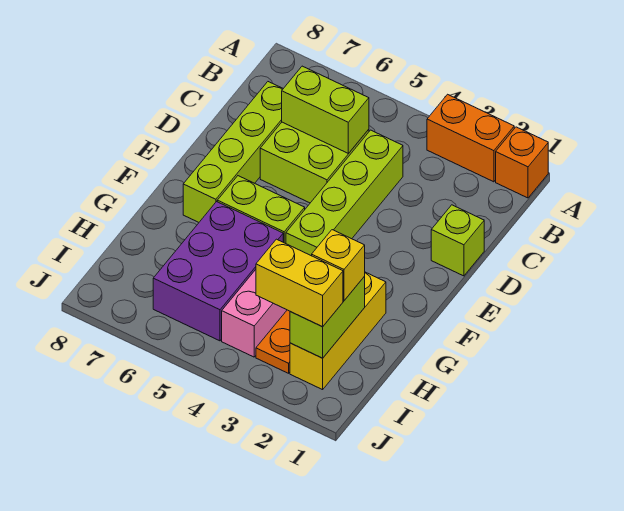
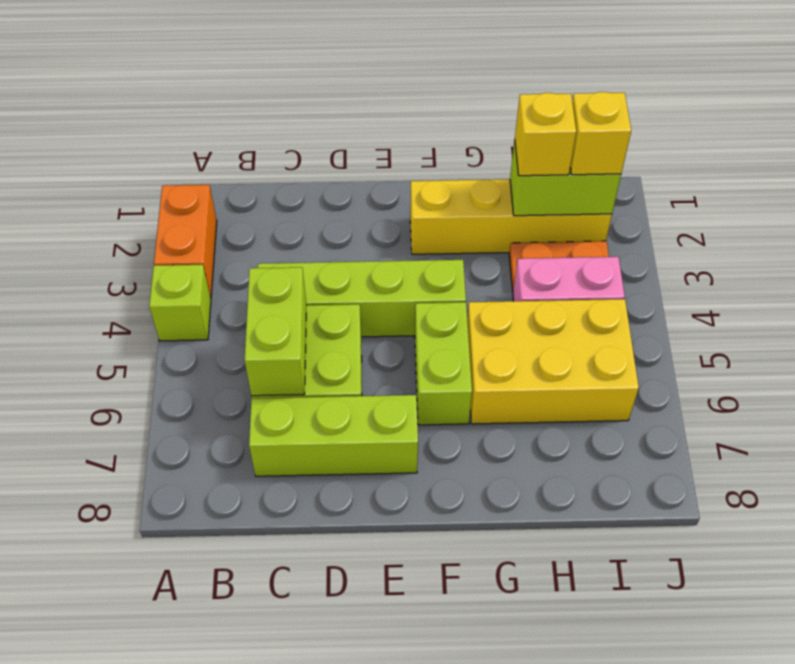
orange 1x1 brick [496,127,548,198] -> none
lime 1x4 brick [183,82,283,222] -> lime 1x3 brick [249,395,418,476]
lime 1x1 brick [431,205,484,276] -> lime 1x1 brick moved to [149,265,211,341]
yellow 1x3 brick [290,272,386,390] -> yellow 1x4 brick [410,179,612,254]
purple 2x3 brick [153,202,283,341] -> yellow 2x3 brick [467,299,639,424]
yellow 1x2 brick [256,239,343,327] -> yellow 1x1 brick [570,92,631,175]

